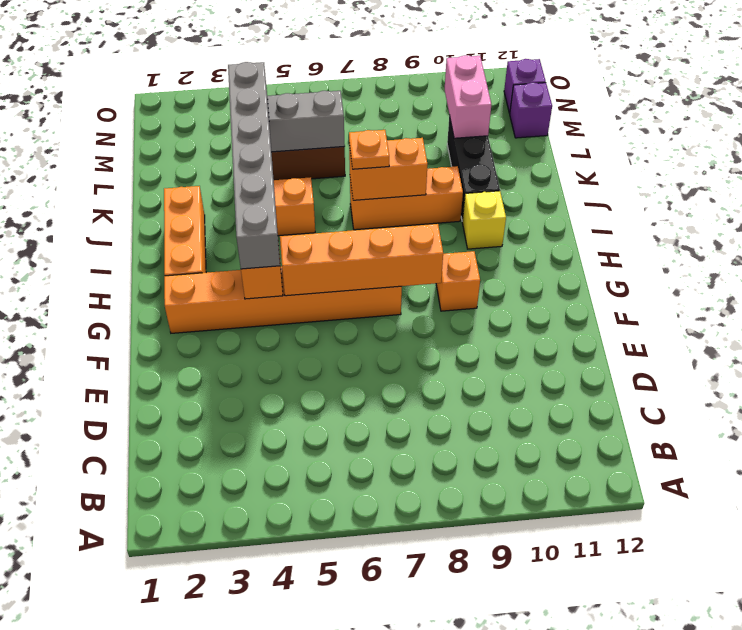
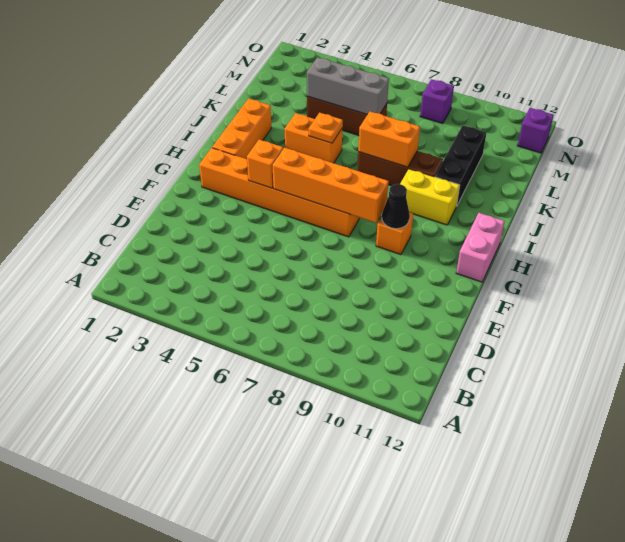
grey 1x6 brick [228,62,280,269] -> none
none -> black 1x1 cone [382,184,410,229]
yellow 1x1 brick [462,191,506,249] -> yellow 1x2 brick [400,169,460,225]
orange 1x3 brick [350,166,463,230] -> brown 1x3 brick [357,151,443,186]
orange 1x1 plate [349,130,389,169] -> orange 1x1 plate moved to [309,113,343,143]
pink 1x2 brick [445,55,491,138] -> pink 1x2 brick moved to [456,213,505,282]
purple 1x1 brick [510,83,552,138] -> purple 1x1 brick moved to [420,79,454,124]

